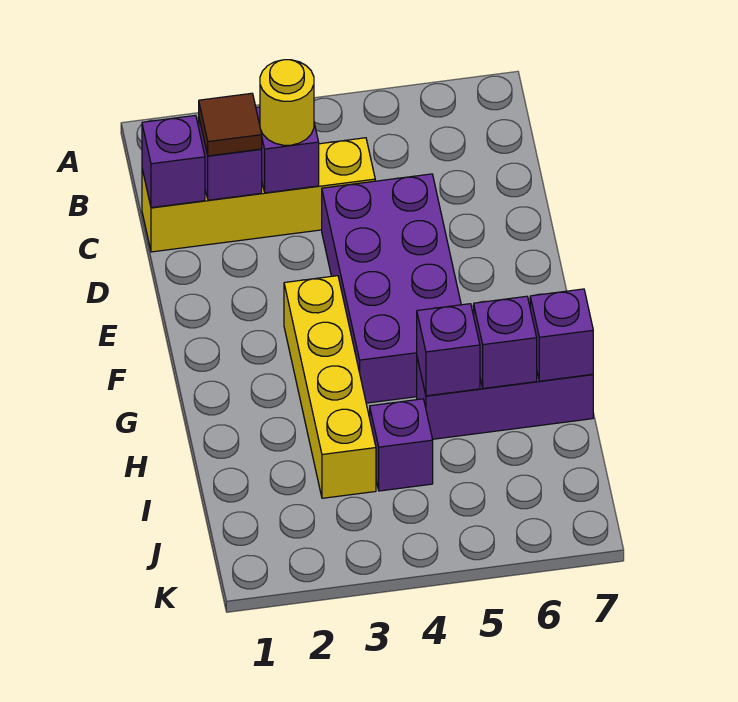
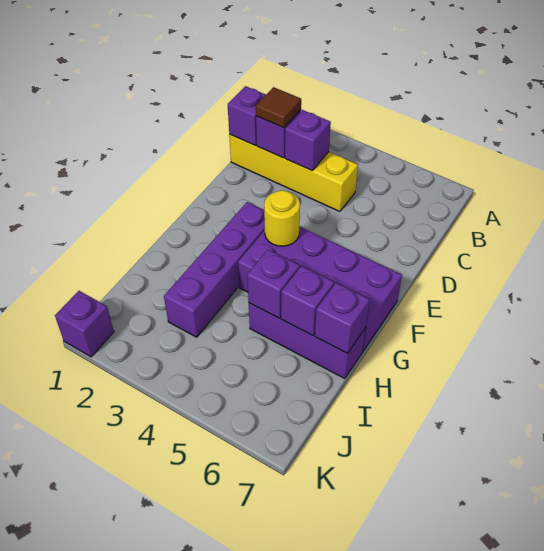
yellow 1x1 round brick [260,60,314,145] -> yellow 1x1 round brick moved to [264,190,300,246]
purple 2x4 brick [322,174,461,403] -> purple 2x4 brick turned to [238,226,402,351]
yellow 1x4 brick [284,276,376,498] -> purple 1x4 brick [164,202,265,337]
purple 1x1 brick [370,399,433,491] -> purple 1x1 brick moved to [55,291,114,357]

